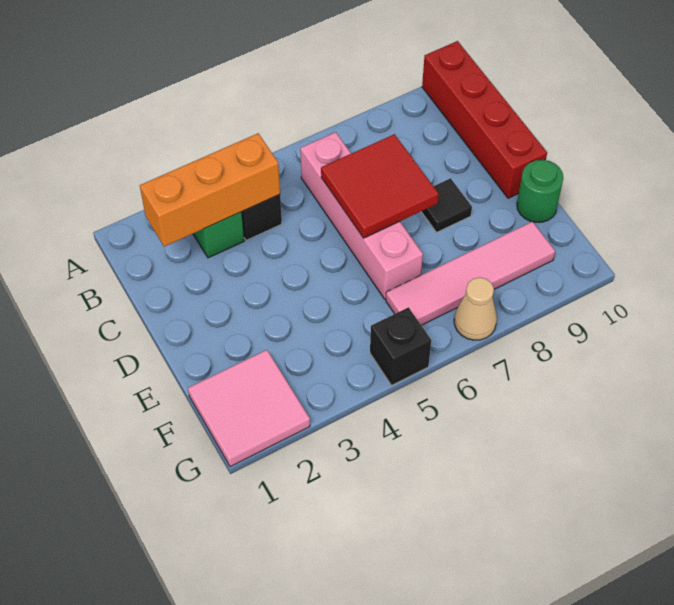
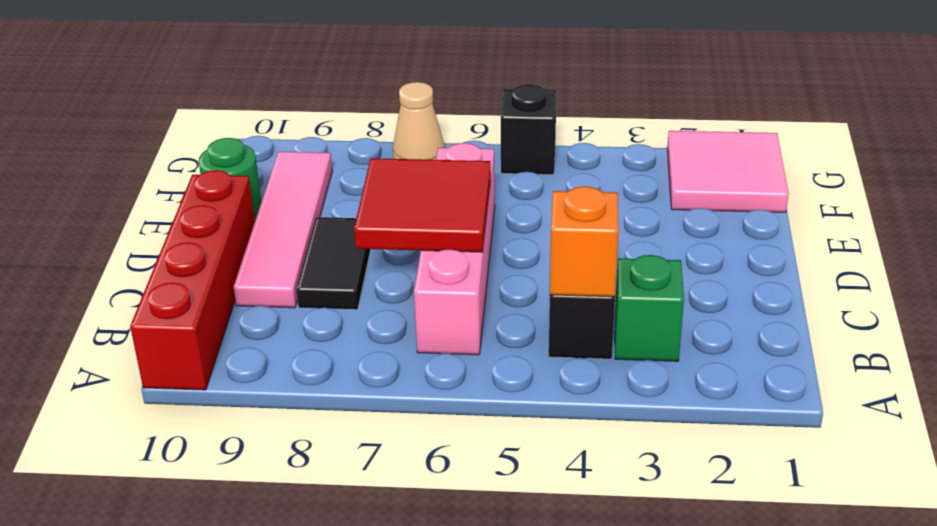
orange 1x3 brick [140,133,280,247] -> orange 1x1 brick [550,186,619,297]
black 1x1 tile [421,178,472,232] -> black 1x2 tile [296,217,371,310]
pink 1x4 tile [386,222,555,325] -> pink 1x4 tile turned to [234,152,332,308]

